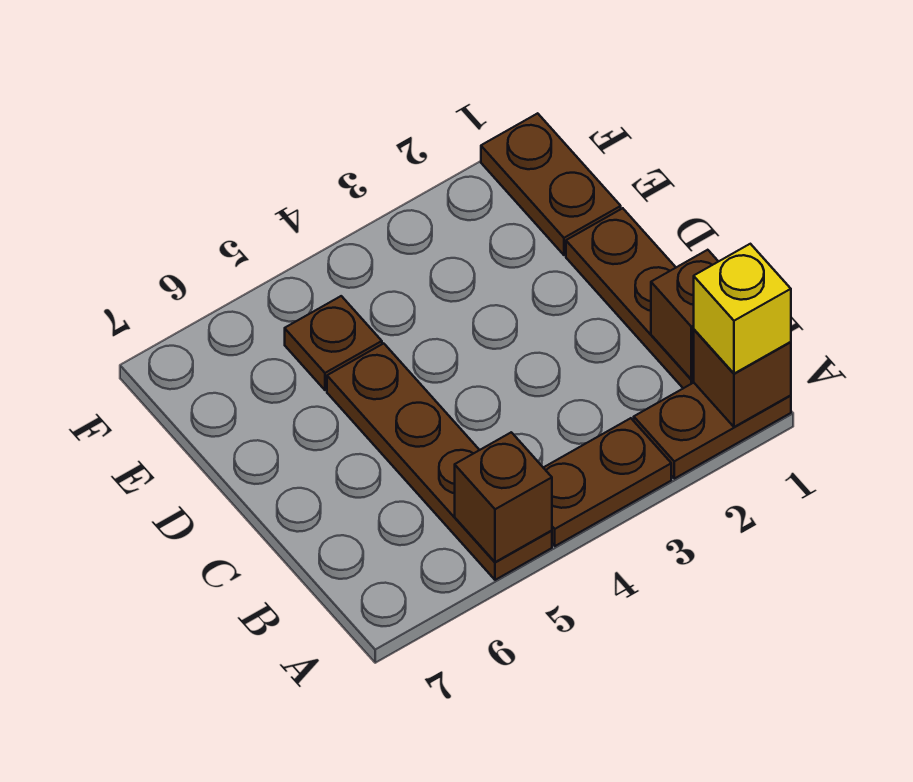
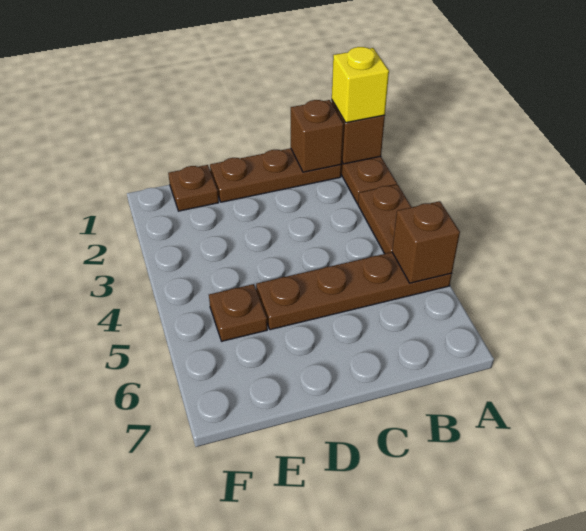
brown 1x2 plate [481,113,621,255] -> brown 1x1 plate [168,165,219,211]

